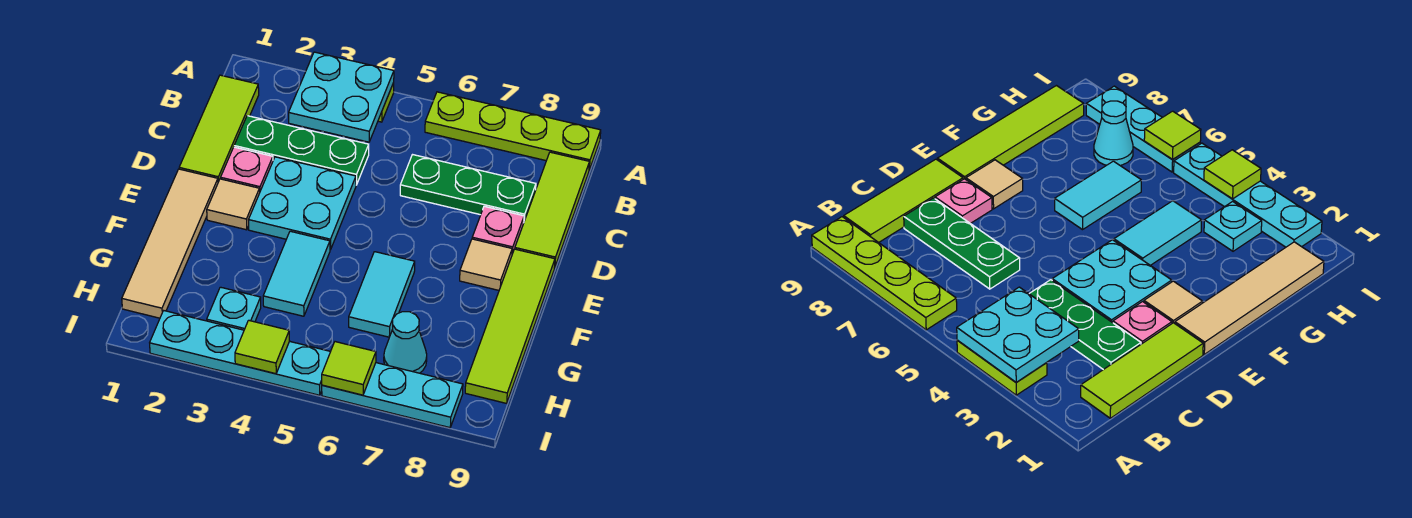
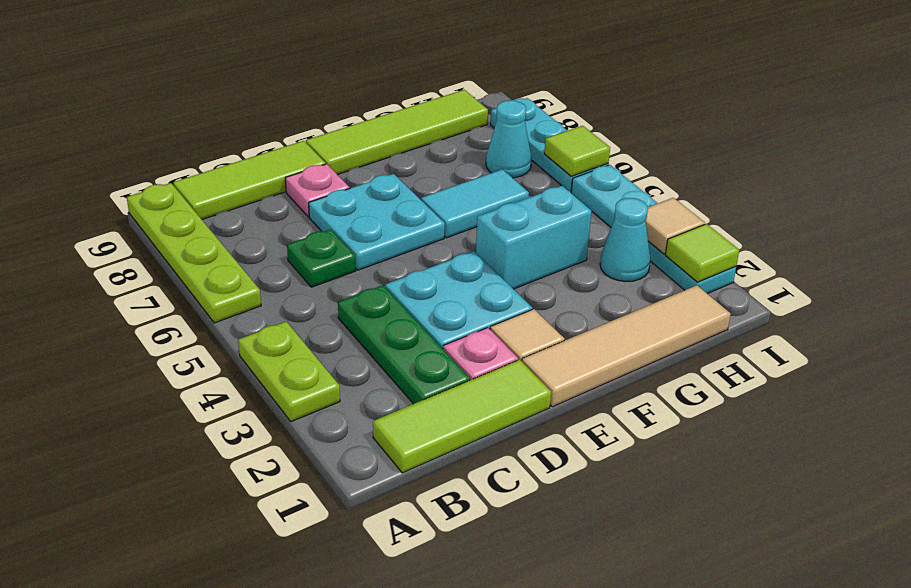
cyan 2x2 plate [289,52,394,142] -> cyan 2x2 plate moved to [309,174,445,270]
green 1x3 plate [400,155,536,221] -> green 1x1 plate [287,229,356,287]
tan 1x1 tile [460,239,512,290] -> tan 1x1 tile moved to [646,198,705,254]
cyan 1x2 tile [263,231,330,316] -> cyan 1x2 brick [476,186,591,289]
cyan 1x1 plate [207,287,261,330] -> cyan 1x1 cone [600,198,650,281]
lime 1x1 tile [235,320,289,374] -> lime 1x1 tile moved to [665,224,739,282]

